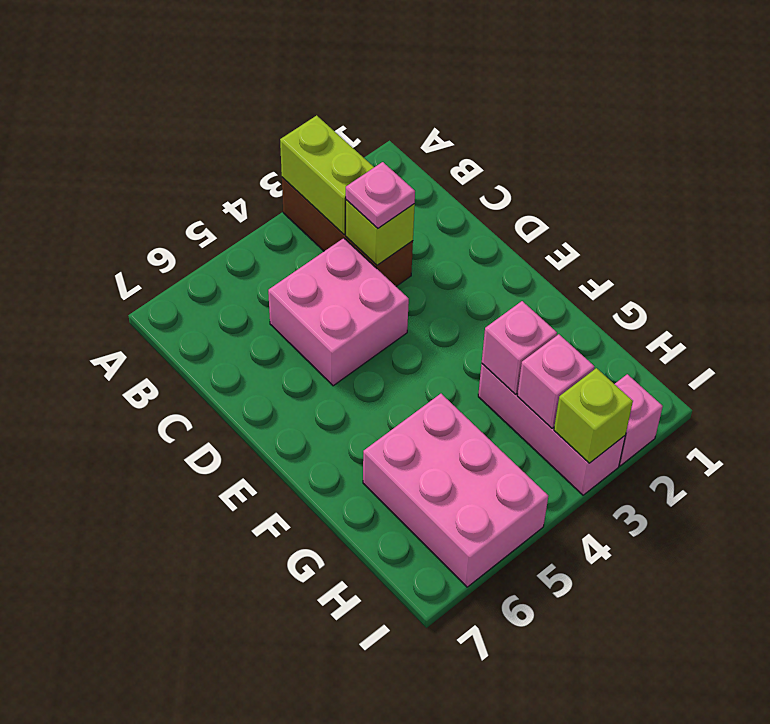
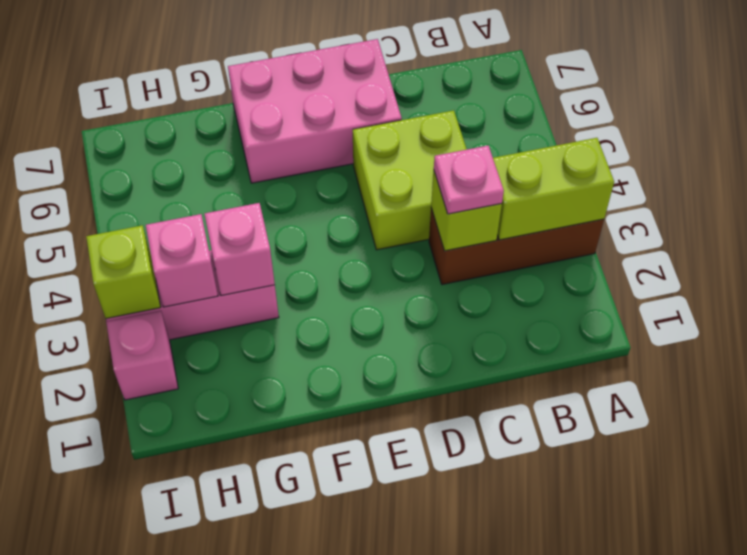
pink 2x2 brick [268,238,409,386] -> lime 2x2 brick [353,110,467,250]
pink 2x3 brick [363,394,548,587] -> pink 2x3 brick moved to [228,39,402,183]

